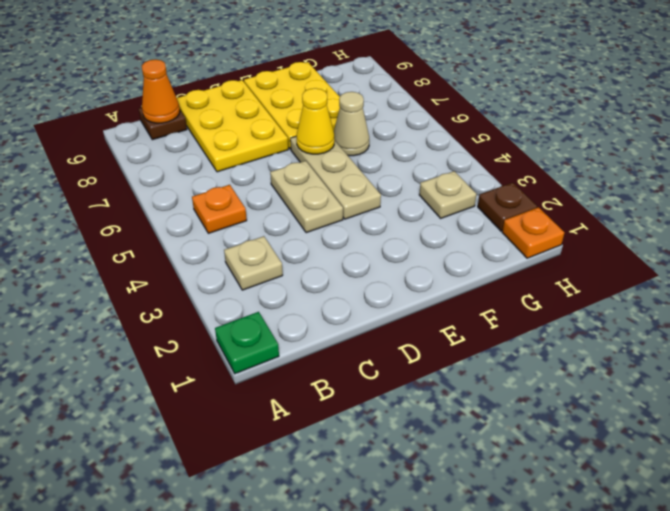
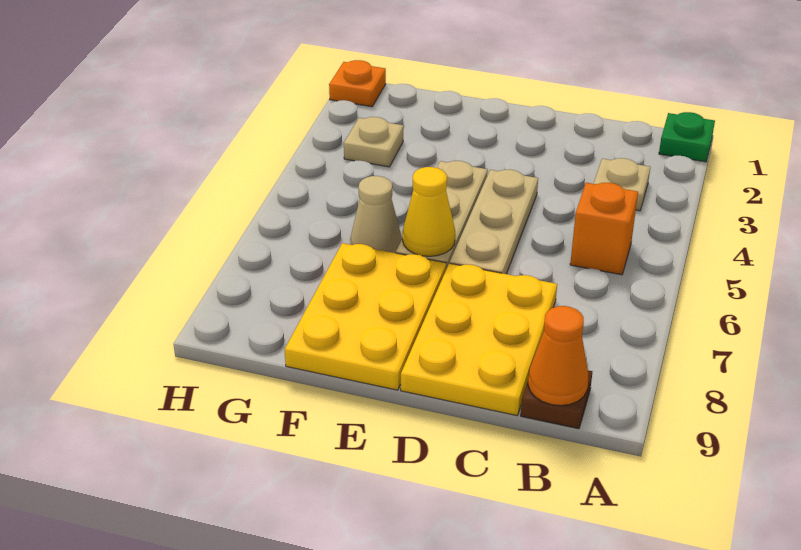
orange 1x1 plate [192,185,247,233] -> orange 1x1 brick [570,183,638,275]
tan 1x2 plate [270,161,343,233] -> tan 1x3 plate [450,169,538,274]
brown 1x1 plate [478,183,537,231] -> none

